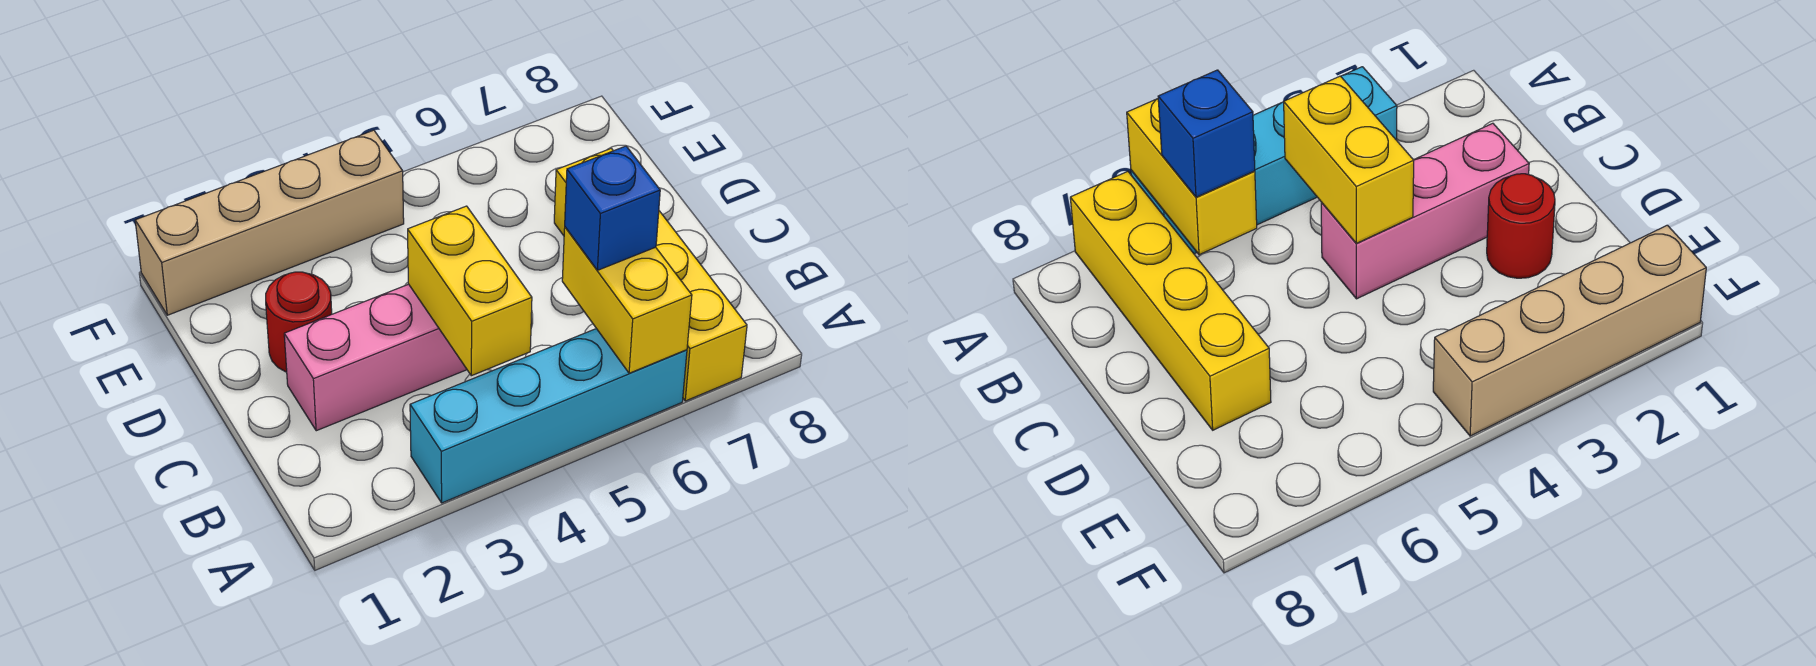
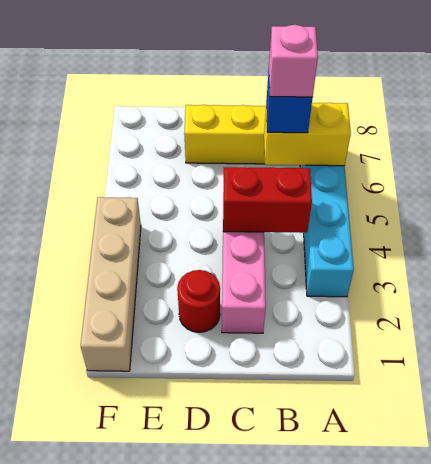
yellow 1x2 brick [408,206,532,376] -> red 1x2 brick [223,167,312,233]
none -> pink 1x1 brick [269,25,318,97]

